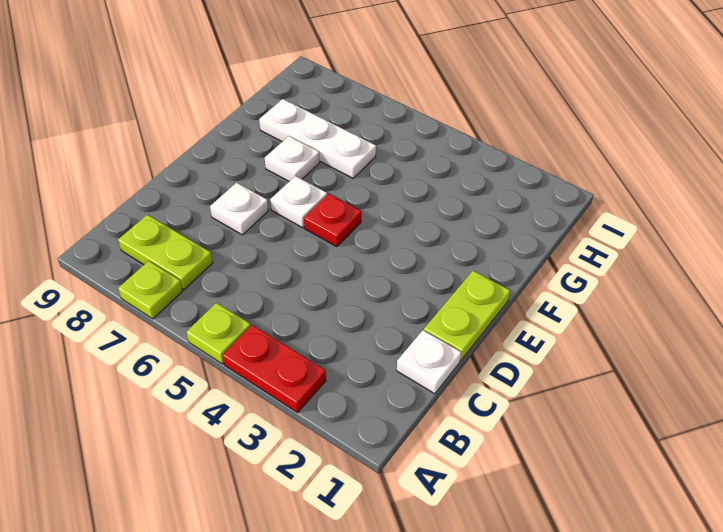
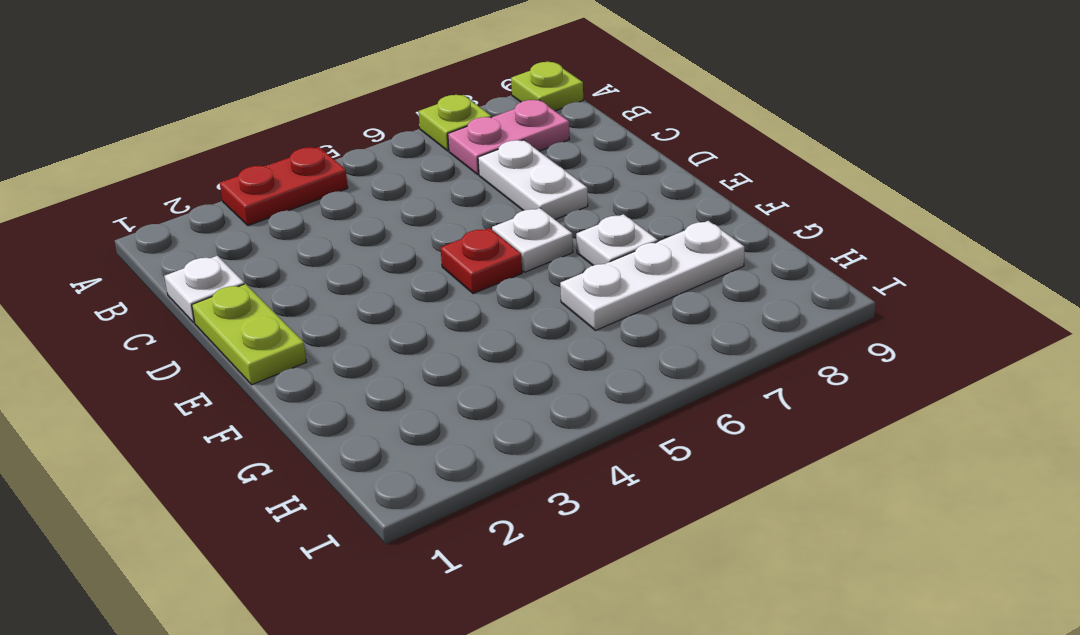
lime 1x1 plate [186,303,251,364] -> lime 1x1 plate moved to [511,62,583,111]
lime 1x2 plate [118,215,213,290] -> pink 1x2 plate [448,100,570,175]
white 1x1 plate [210,183,269,235] -> white 1x2 plate [478,140,588,219]

